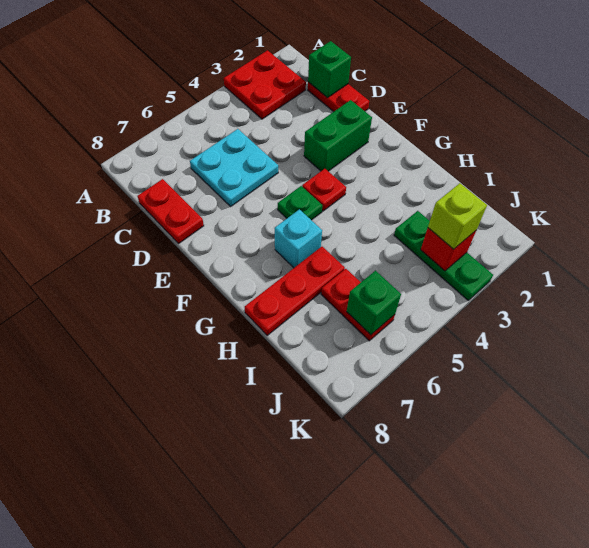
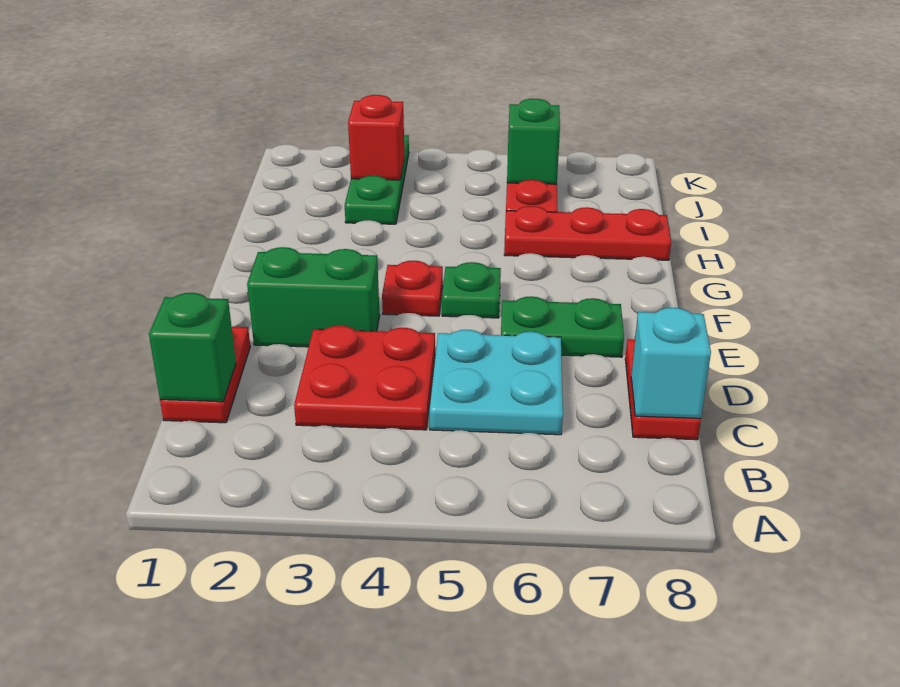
red 2x2 plate [224,50,306,119] -> red 2x2 plate moved to [294,326,435,430]
none -> green 1x2 plate [501,296,624,357]
cyan 1x1 brick [274,209,322,268] -> cyan 1x1 brick moved to [631,308,711,418]
lime 1x1 brick [428,183,487,249] -> none

